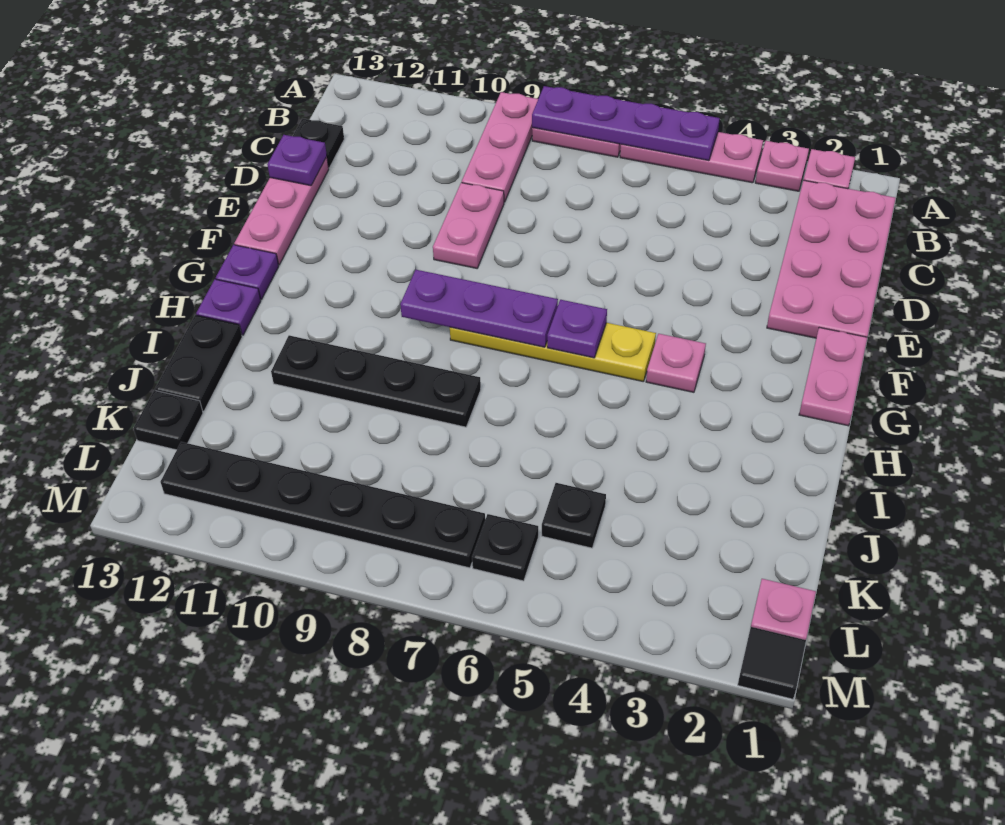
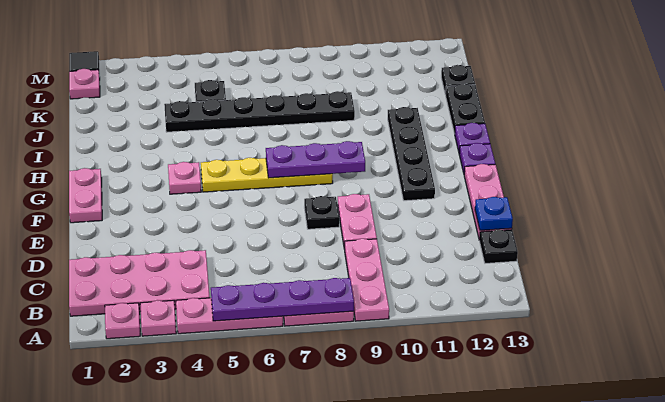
pink 2x4 plate [767,180,896,338] -> pink 2x4 plate turned to [69,250,210,316]
purple 1x1 plate [267,135,327,186] -> blue 1x1 plate [475,197,513,230]
purple 1x1 plate [547,300,607,358] -> none
black 1x4 plate [271,335,481,427] -> black 1x4 plate turned to [388,107,435,201]
black 1x1 plate [472,514,538,581] -> black 1x1 plate moved to [304,196,339,229]
black 1x6 plate [160,442,485,568] -> black 1x6 plate moved to [164,91,355,132]

